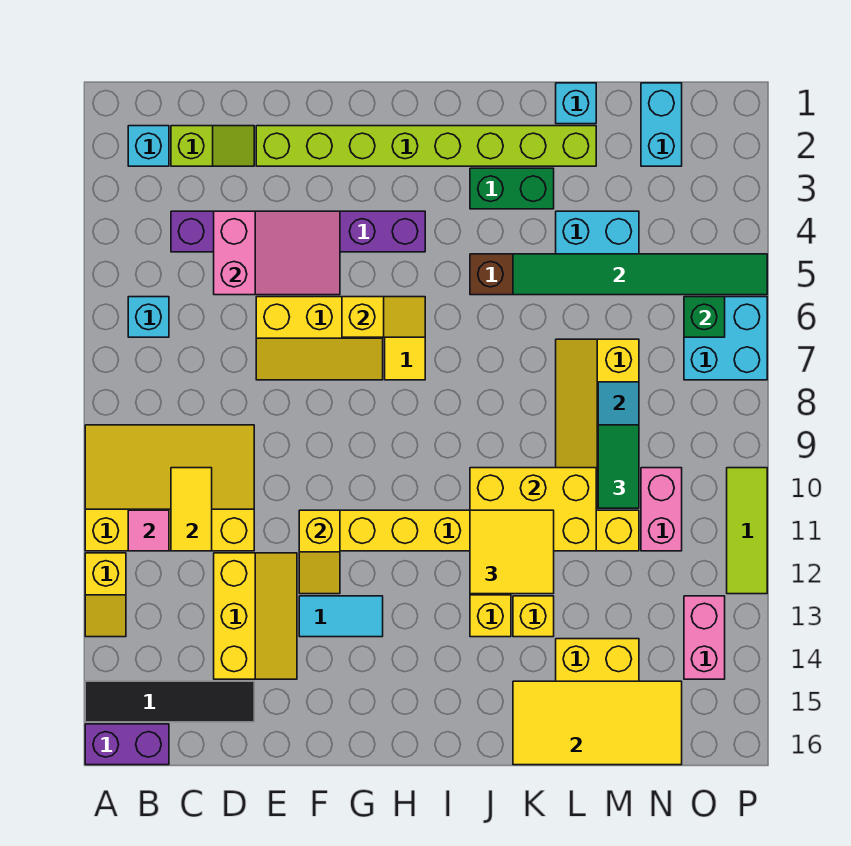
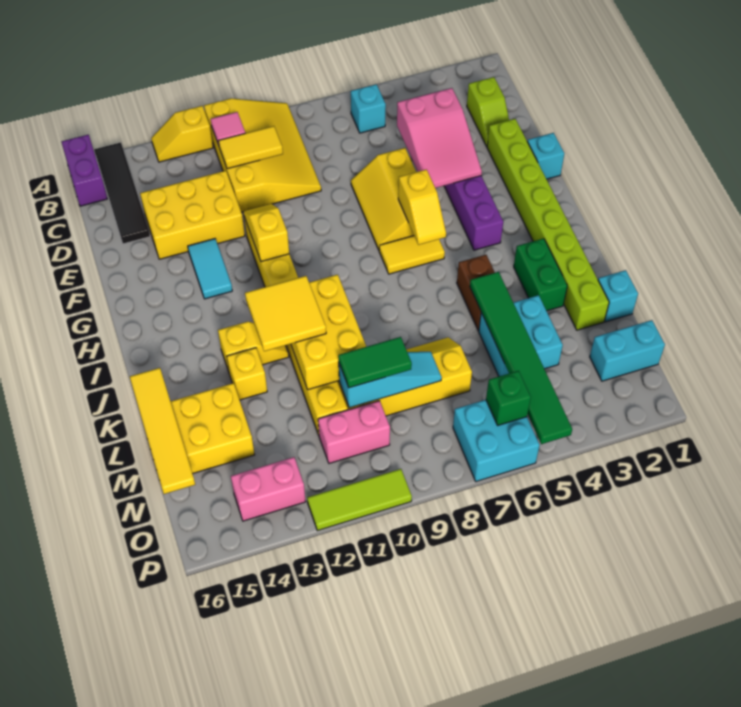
cyan 1x1 brick [128,126,169,166] -> cyan 1x1 brick moved to [527,133,564,179]
yellow 2x3 slope [214,553,297,679] -> yellow 2x3 brick [140,171,245,259]
yellow 1x2 slope [299,510,340,594] -> yellow 1x2 slope turned to [244,204,289,262]
yellow 2x4 tile [513,681,682,765] -> yellow 1x4 tile [130,368,195,494]

